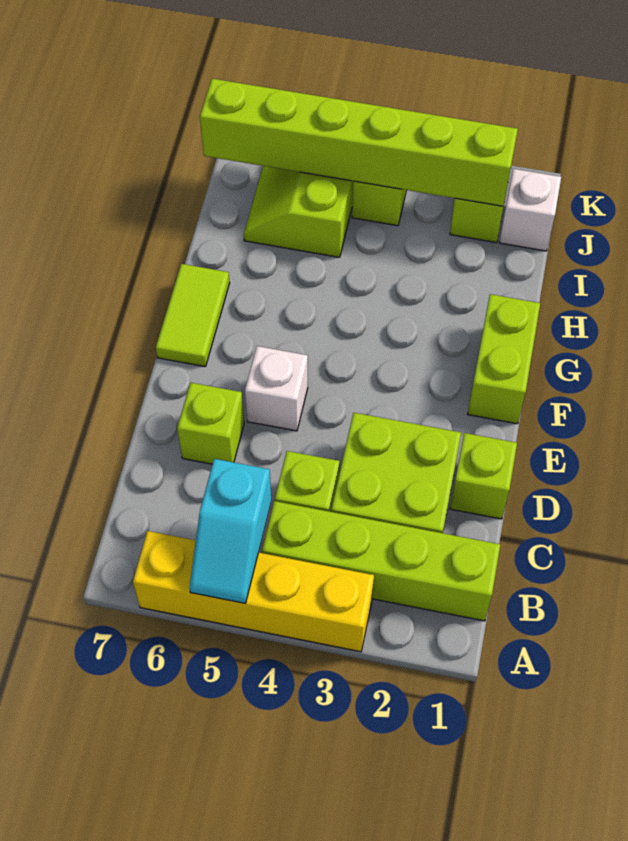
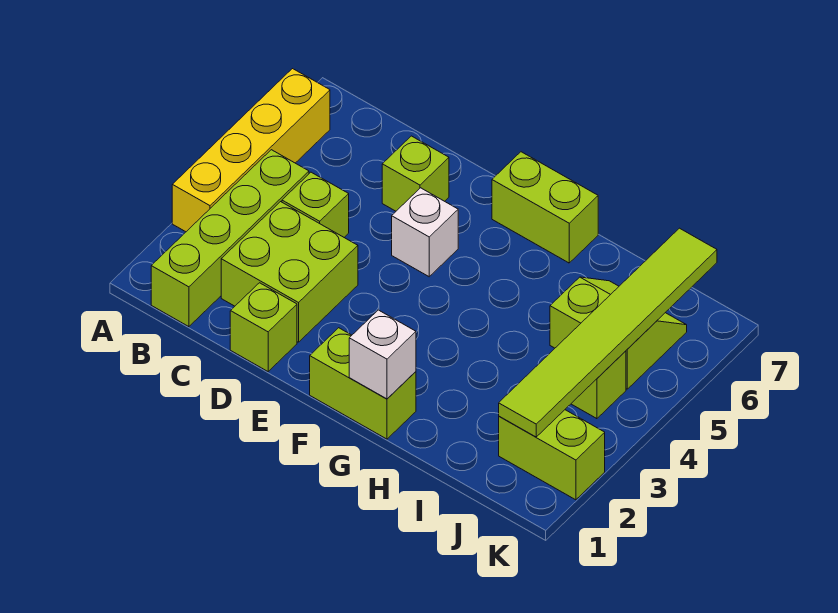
cyan 1x2 slope [189,459,271,603] -> none
lime 1x2 tile [156,264,230,367] -> lime 1x2 brick [492,152,598,263]
white 1x1 brick [499,169,561,251] -> white 1x1 brick moved to [349,310,416,399]
lime 1x6 brick [200,79,518,206] -> lime 1x6 tile [499,228,717,437]

